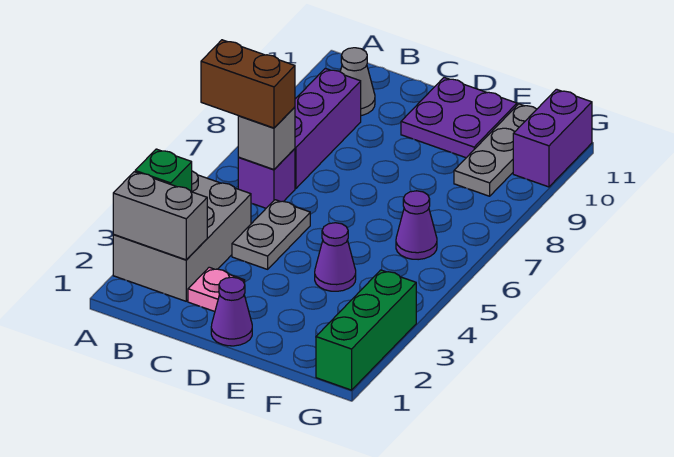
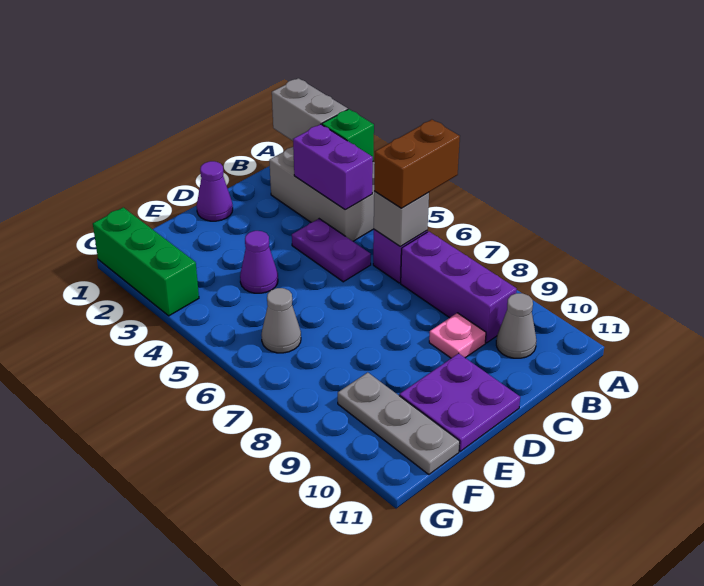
grey 1x2 brick [113,172,207,260] -> grey 1x2 brick turned to [272,78,348,141]
pink 1x1 plate [188,267,245,312] -> pink 1x1 plate moved to [429,313,486,358]
grey 1x2 plate [232,200,310,269] -> purple 1x2 plate [292,219,371,282]
purple 1x1 cone [396,191,437,260] -> grey 1x1 cone [261,288,301,353]
purple 1x2 brick [513,89,592,187] -> purple 1x2 brick moved to [293,124,373,210]

